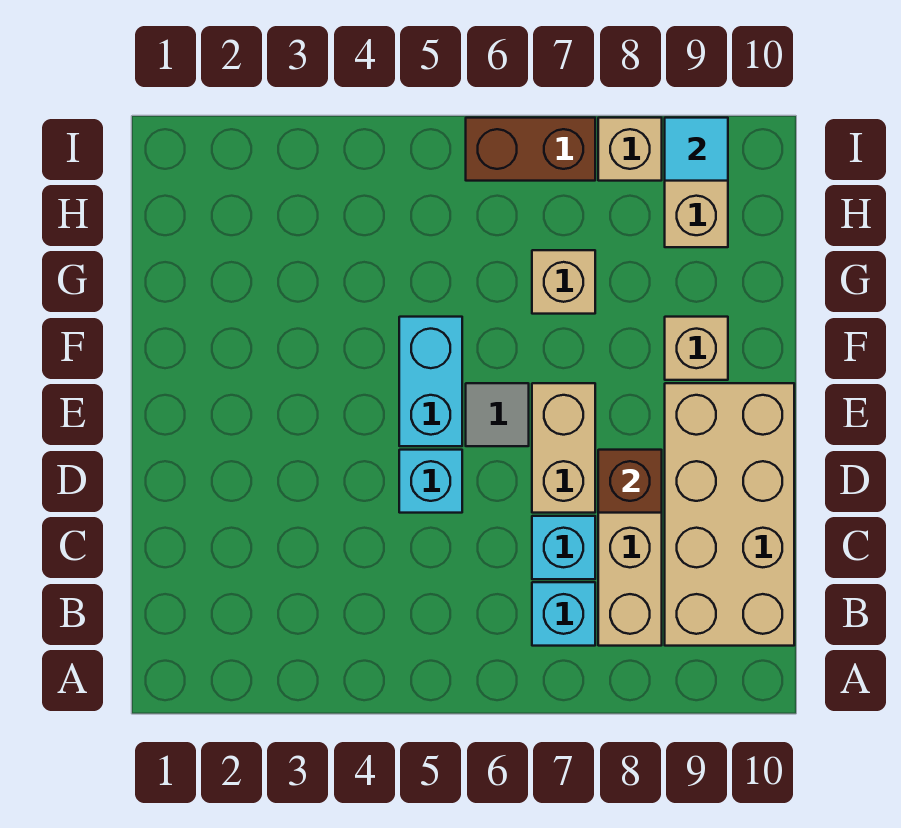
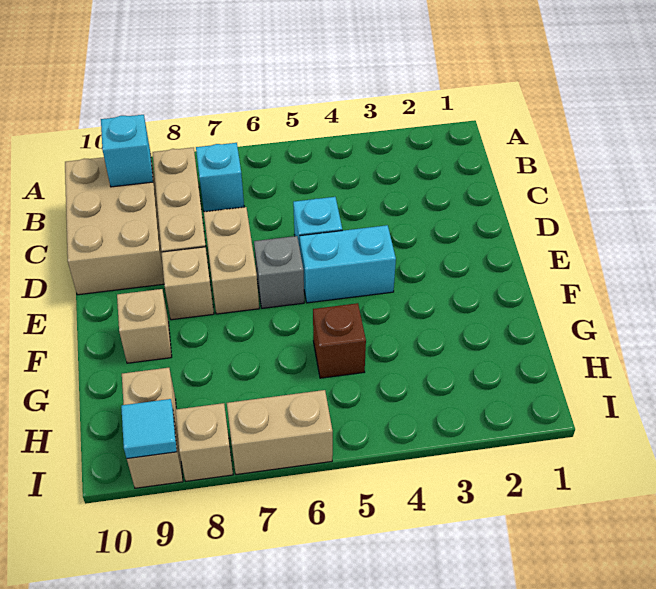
tan 2x4 brick [665,383,794,646] -> tan 2x3 brick [65,157,164,295]
cyan 1x1 brick [532,516,595,579] -> cyan 1x1 brick moved to [101,115,153,187]
brown 1x1 brick [598,450,662,513] -> brown 1x1 brick moved to [313,303,366,378]
cyan 1x2 brick [399,317,462,446] -> cyan 1x2 brick turned to [300,225,396,303]
grey 1x1 tile [466,383,529,446] -> grey 1x1 brick [254,236,304,308]
tan 1x1 brick [532,250,595,314] -> tan 1x1 brick moved to [162,247,214,320]
brown 1x2 brick [466,118,595,181] -> tan 1x2 brick [227,390,333,475]

